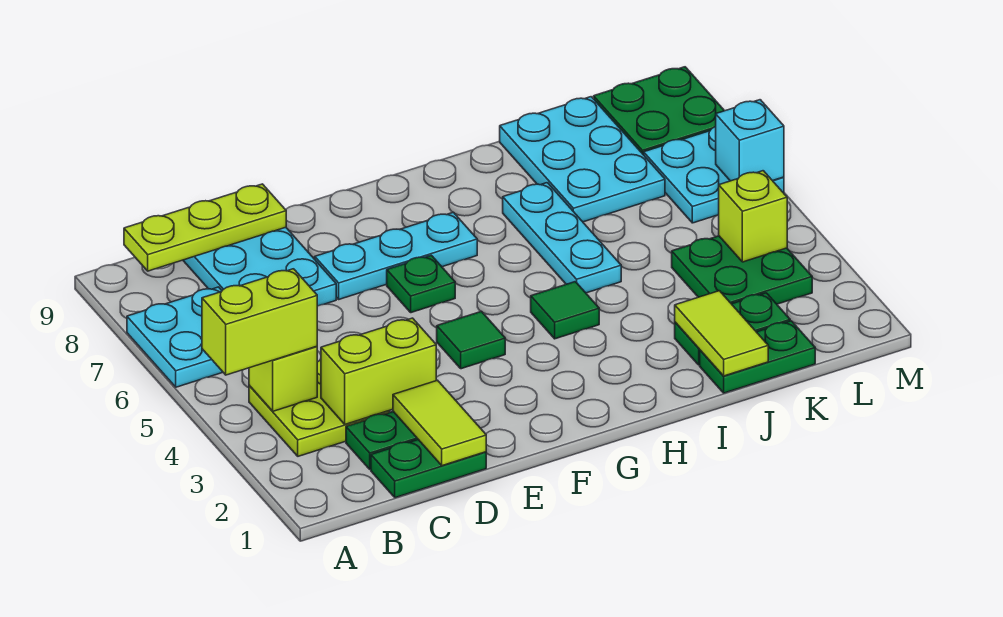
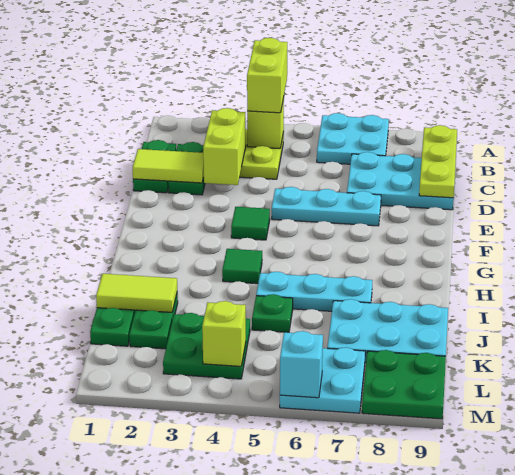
cyan 1x3 plate [315,212,477,299] -> cyan 1x3 plate turned to [272,187,381,226]
green 1x1 plate [387,255,455,313] -> green 1x1 plate moved to [252,294,293,332]

